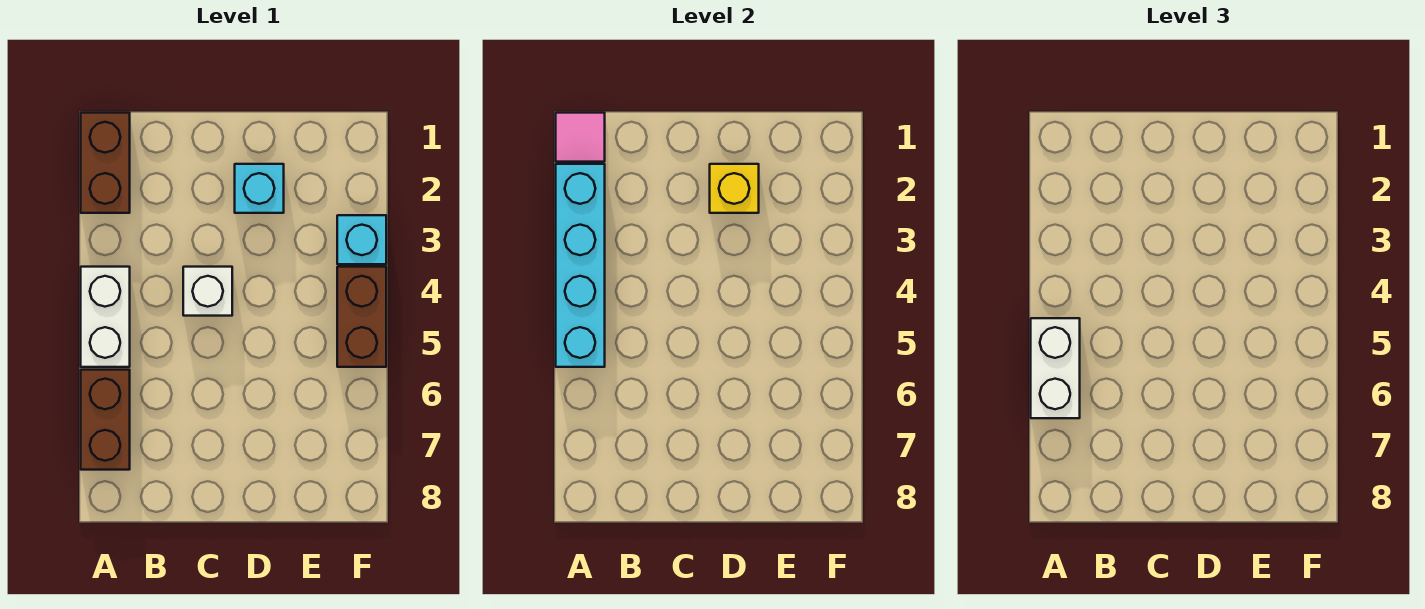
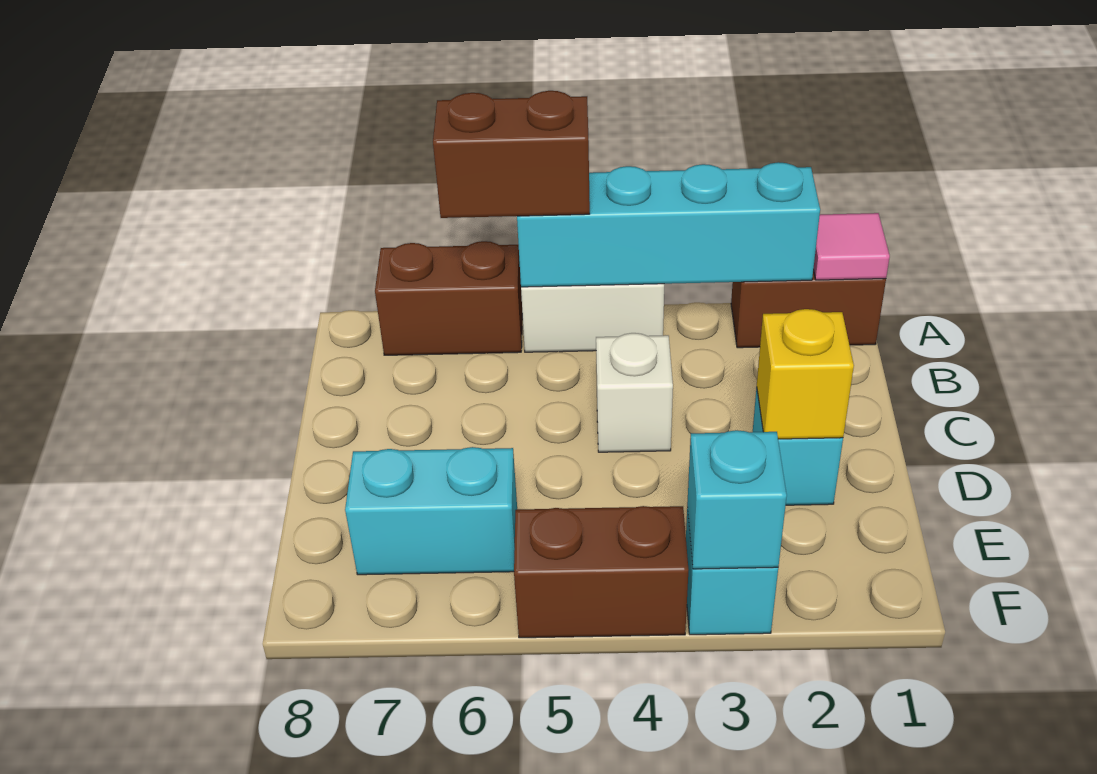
white 1x2 brick [1031,318,1080,418] -> brown 1x2 brick [433,91,590,218]
none -> cyan 1x2 brick [345,447,517,575]
none -> cyan 1x1 brick [687,430,787,569]

